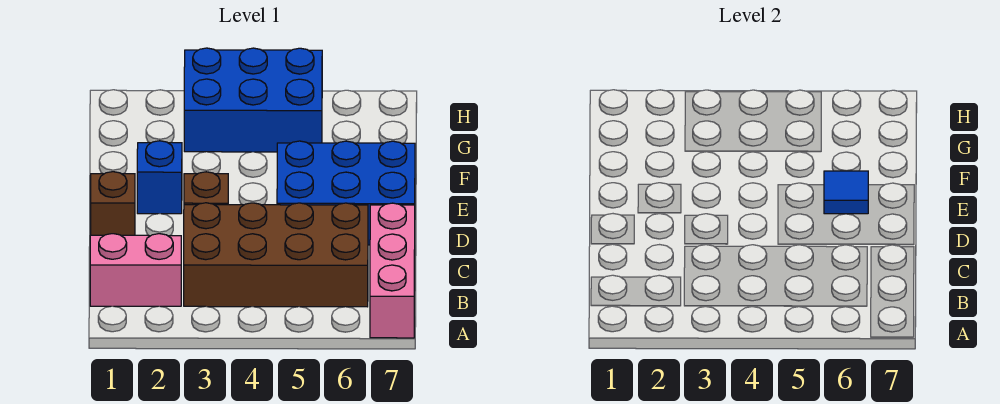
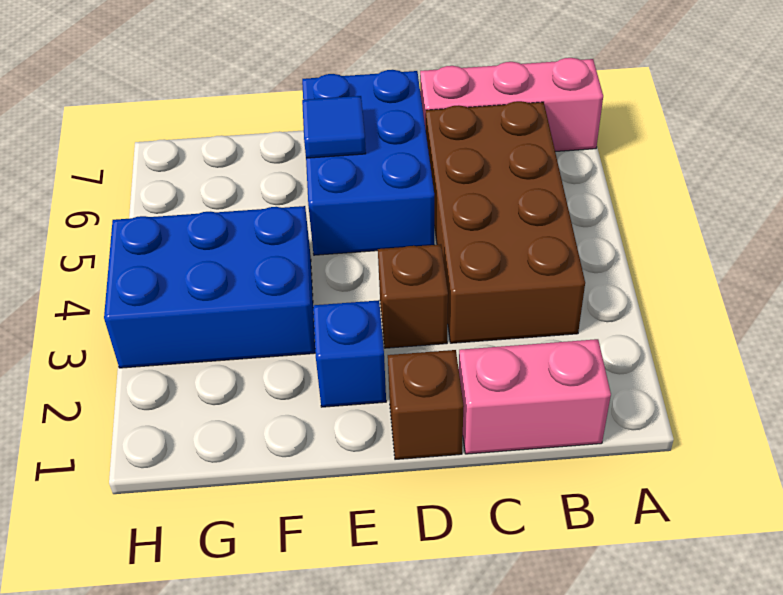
pink 1x2 brick [90,234,181,306] -> pink 1x2 brick turned to [459,339,611,454]
blue 2x3 brick [184,48,322,152] -> blue 2x3 brick turned to [104,206,315,368]

